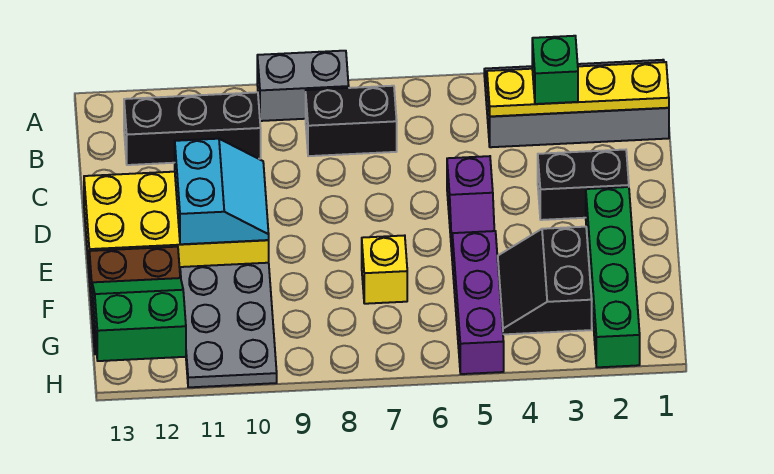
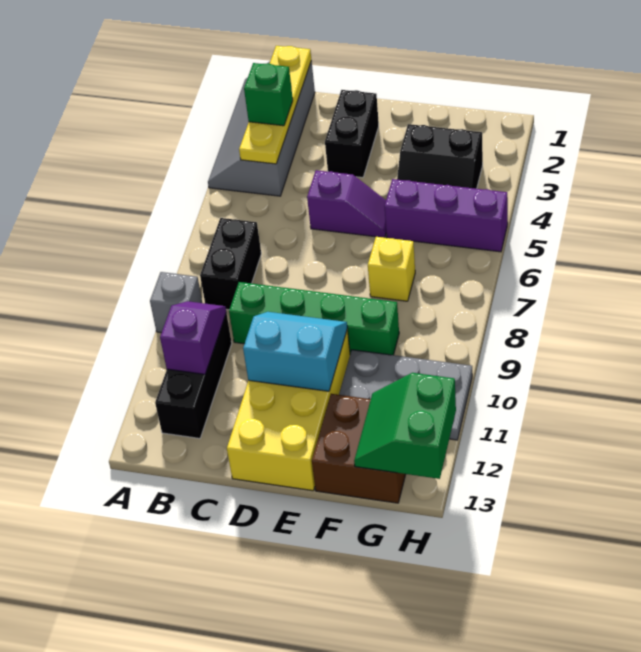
grey 1x2 brick [257,51,349,121] -> grey 1x1 brick [150,272,202,333]
none -> purple 1x2 slope [160,301,226,374]
green 1x4 brick [586,187,640,367] -> green 1x4 brick moved to [229,282,399,355]

